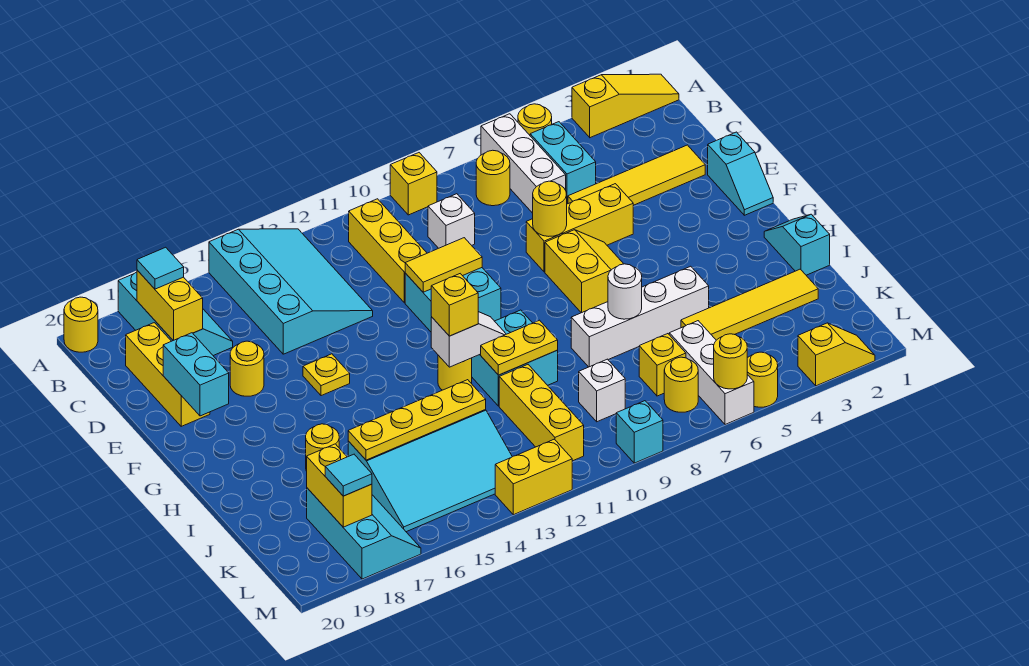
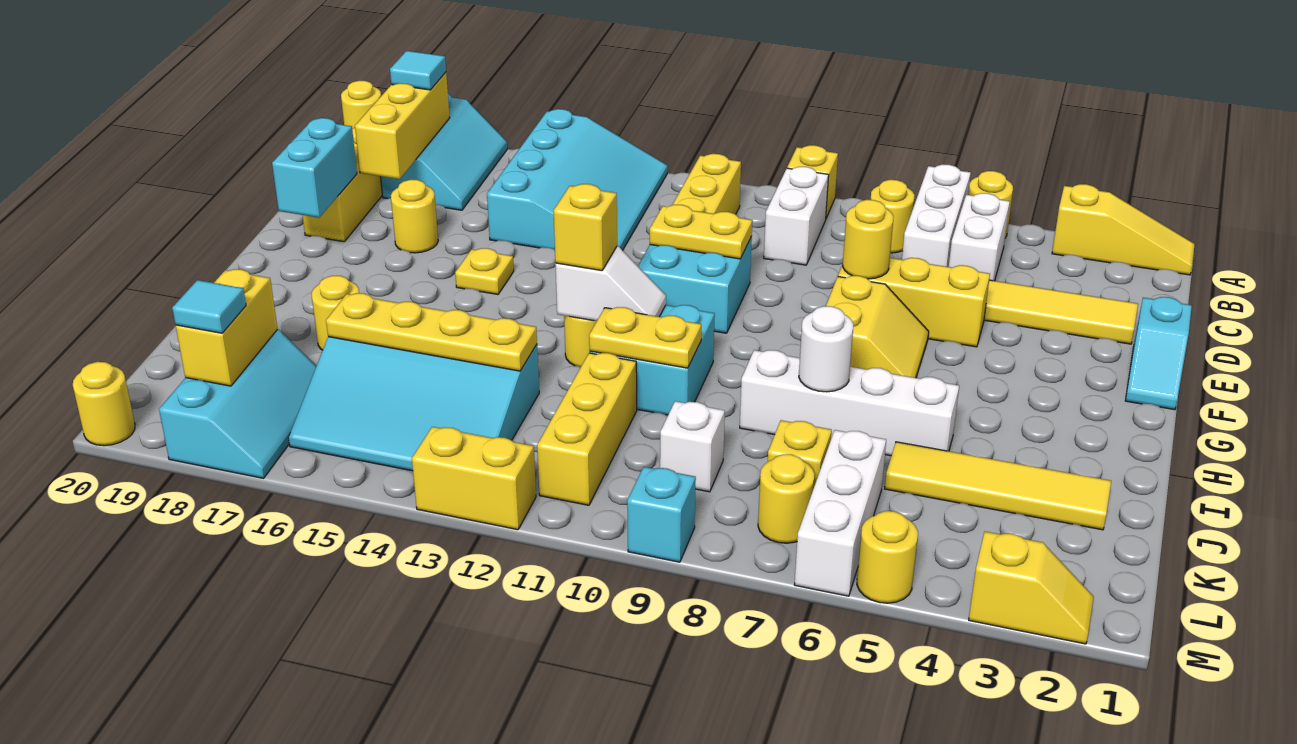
cyan 1x2 brick [530,122,596,204] -> white 1x2 brick [949,193,1010,281]
yellow 1x2 brick [137,270,203,341] -> yellow 1x3 brick [355,72,450,179]
white 1x1 brick [428,194,475,248] -> white 1x2 brick [764,167,829,265]
yellow 1x2 tile [405,238,482,292] -> yellow 1x2 plate [650,205,752,259]
cyan 1x2 slope [764,214,830,275] -> none
yellow 1x1 round brick [714,334,747,389] -> yellow 1x1 round brick moved to [73,362,135,446]

